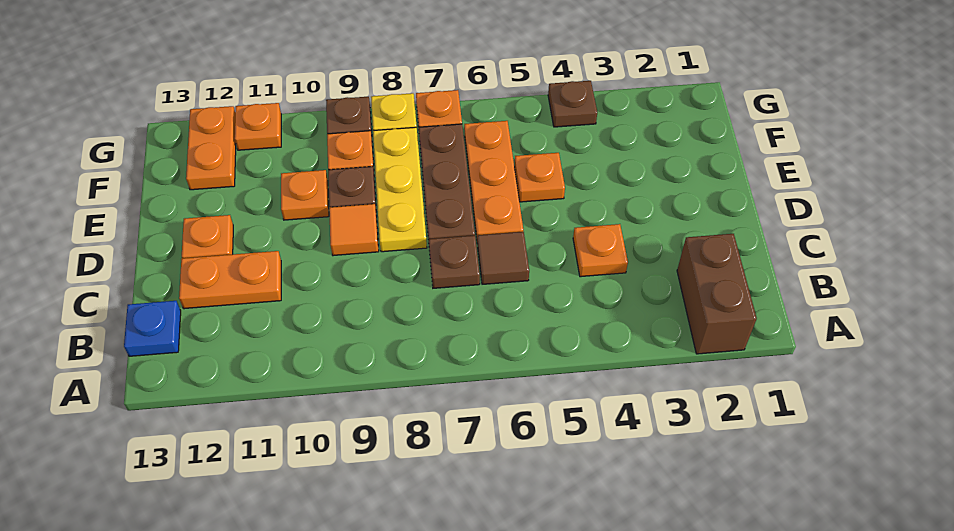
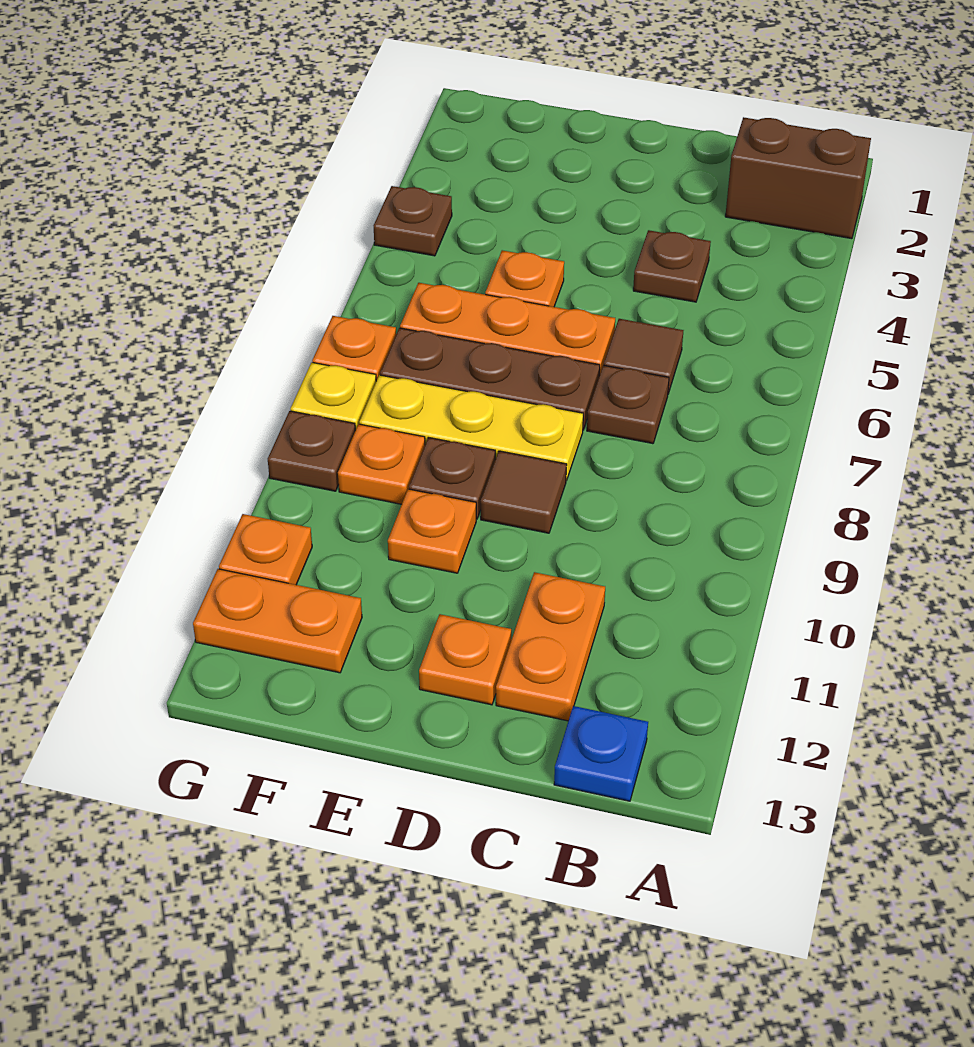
orange 1x1 plate [573,224,628,277] -> brown 1x1 plate [633,230,711,302]
orange 1x1 tile [329,204,379,256] -> brown 1x1 tile [481,451,567,533]

